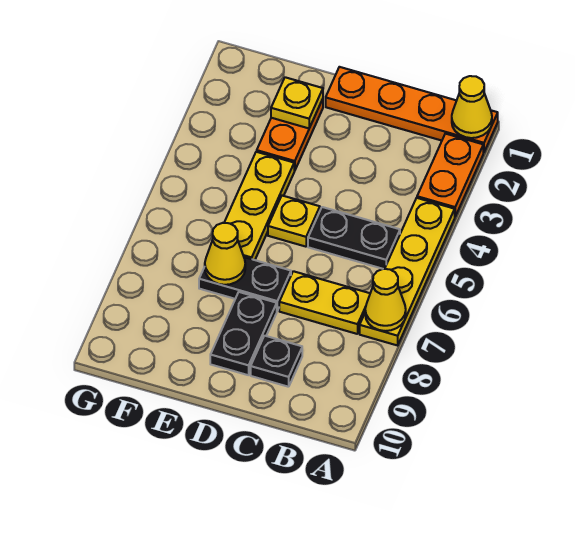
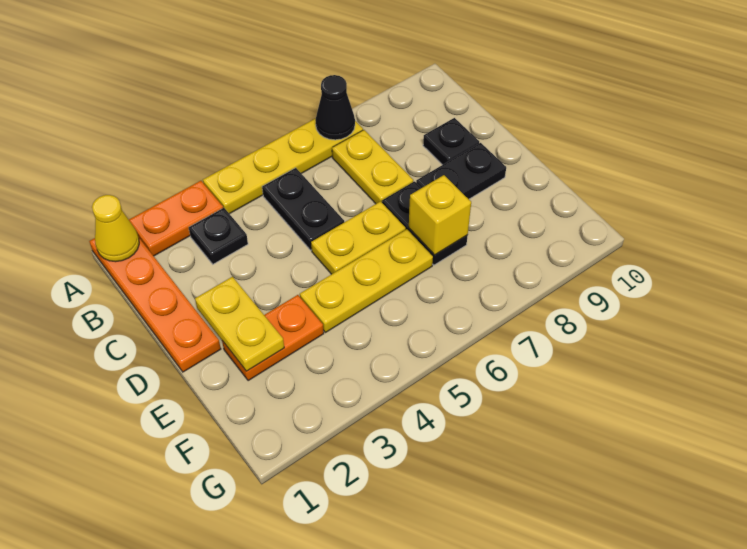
yellow 1x1 cone [365,269,406,331] -> black 1x1 cone [315,75,355,140]
none -> black 1x1 plate [189,208,248,264]
yellow 1x1 plate [268,196,320,247] -> yellow 1x2 plate [311,201,406,274]
yellow 1x1 plate [271,77,323,128] -> yellow 1x2 plate [195,277,284,371]
yellow 1x1 cone [205,223,245,285] -> yellow 1x1 brick [409,175,471,255]

